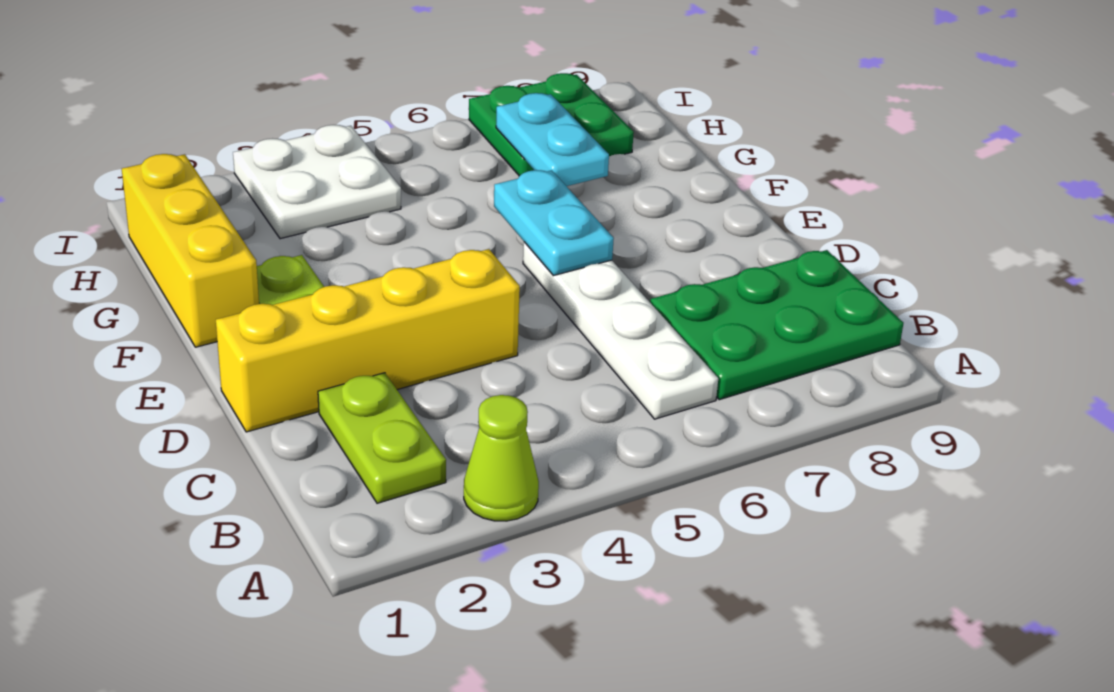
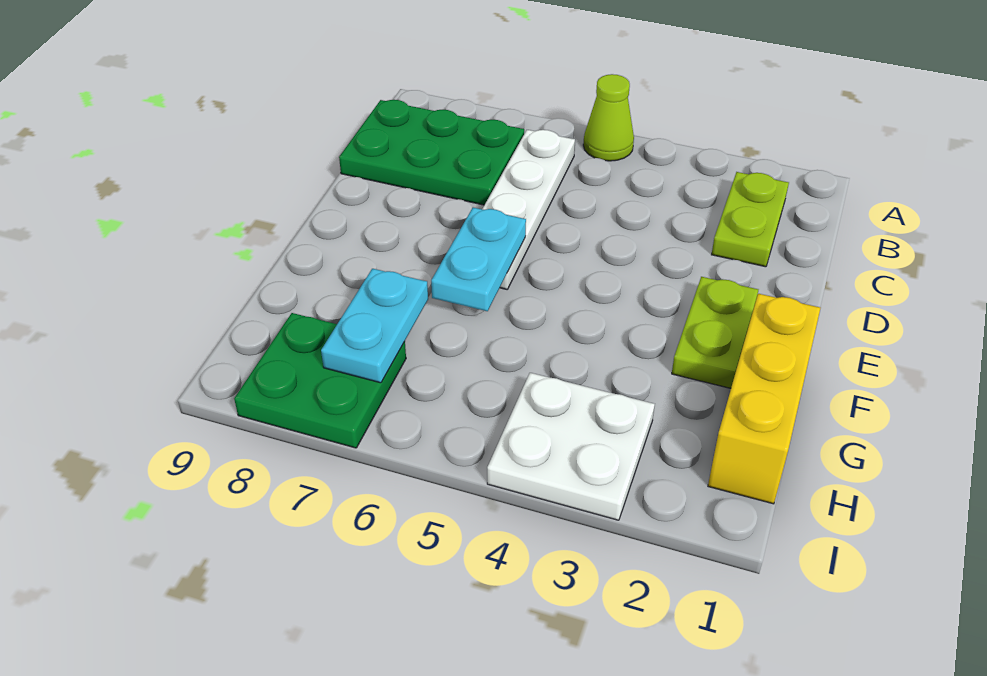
lime 1x1 cone [464,395,539,521] -> lime 1x1 cone moved to [583,74,634,161]
yellow 1x4 brick [216,249,520,432] -> none

